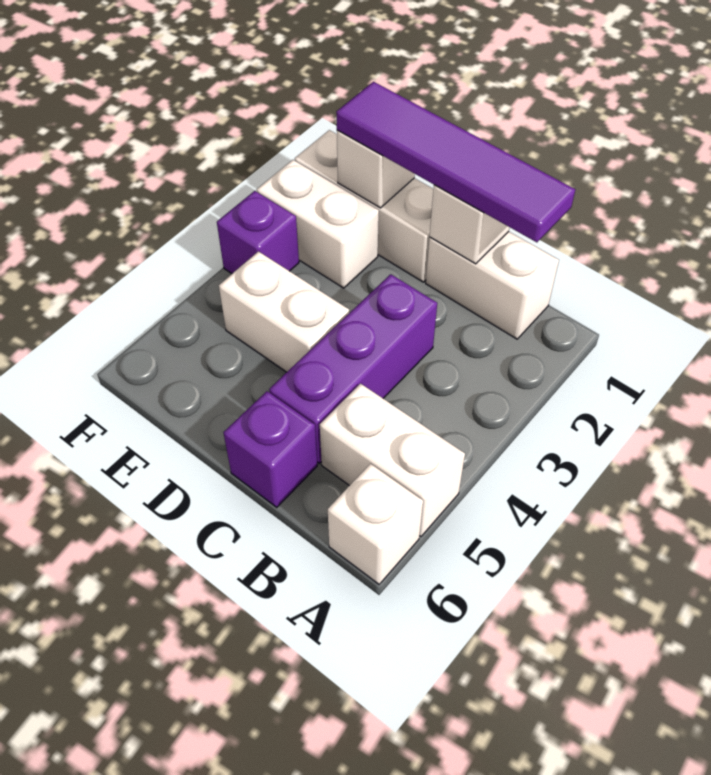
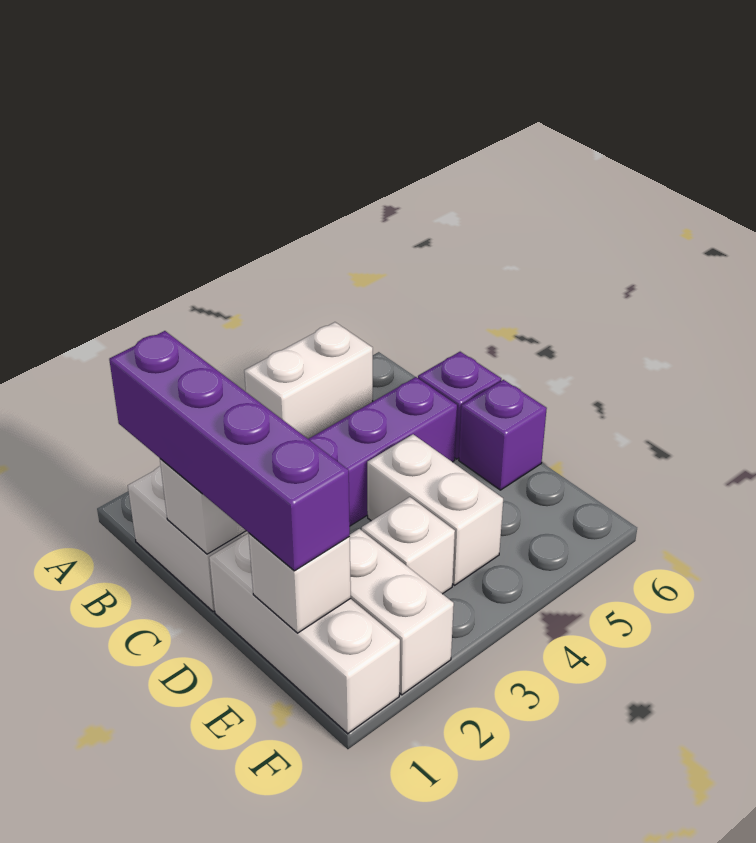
white 1x2 brick [320,384,465,537] -> white 1x2 brick turned to [244,322,373,439]
white 1x1 brick [328,464,423,584] -> white 1x1 brick moved to [362,497,455,594]
purple 1x4 tile [336,82,575,242] -> purple 1x4 brick [109,331,350,571]
purple 1x1 brick [217,191,299,273] -> purple 1x1 brick moved to [459,380,547,490]

